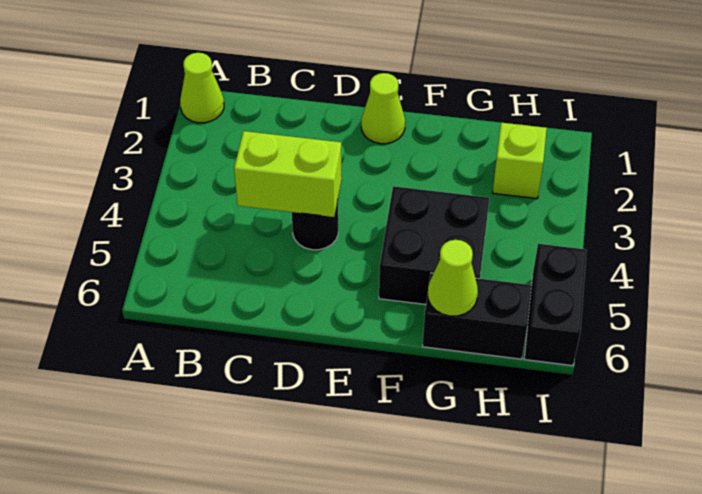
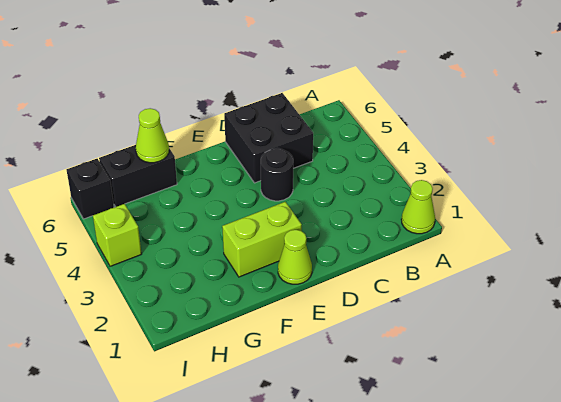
lime 1x2 brick [234,131,342,217] -> lime 1x2 brick moved to [222,202,302,277]
black 2x2 brick [379,186,489,304] -> black 2x2 brick moved to [224,93,313,183]
lime 1x1 brick [493,123,547,199] -> lime 1x1 brick moved to [93,204,142,266]
black 1x2 brick [524,244,587,366] -> black 1x1 brick [66,159,114,219]

